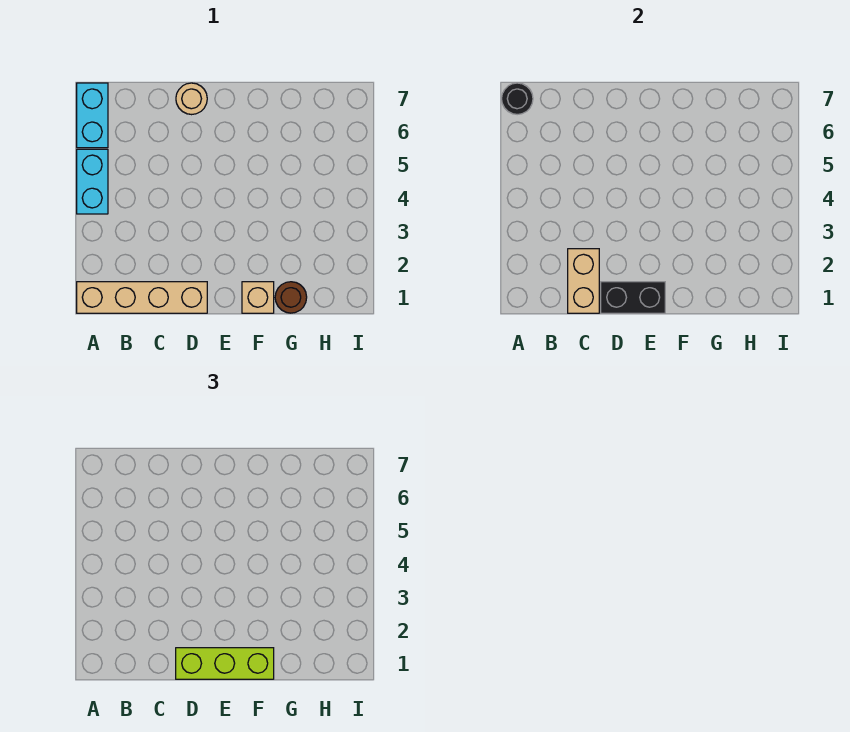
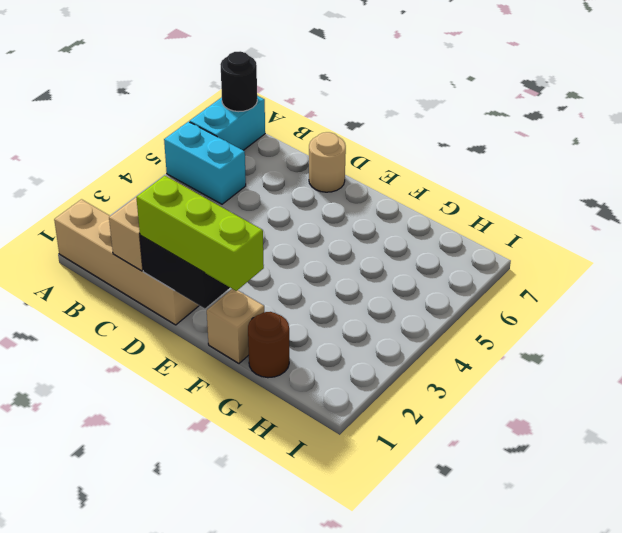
cyan 1x2 brick [77,149,108,214] -> cyan 1x2 brick turned to [164,122,246,204]

